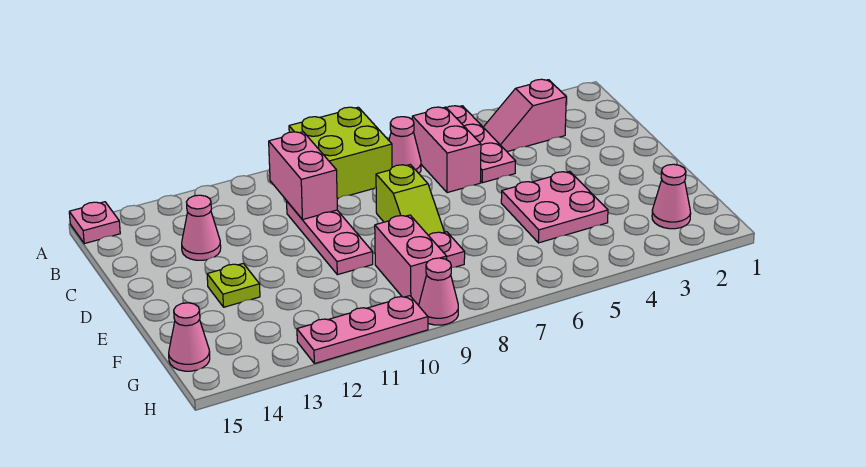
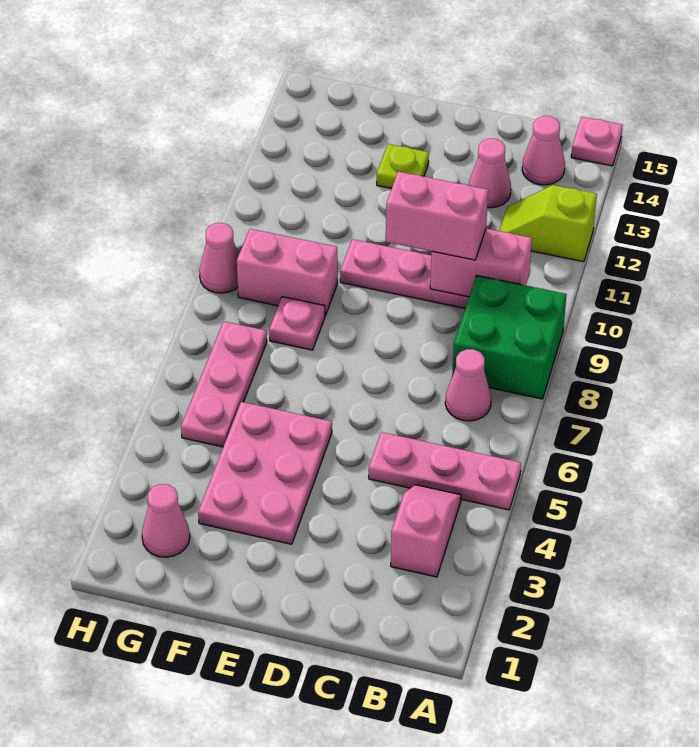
lime 2x2 brick [289,107,392,199] -> green 2x2 brick [452,276,567,399]
pink 1x2 brick [412,107,481,193] -> pink 1x2 brick moved to [386,172,488,260]
lime 1x2 slope [376,165,444,235] -> lime 1x2 slope moved to [499,185,597,262]
pink 2x2 plate [501,171,608,243] -> pink 2x3 plate [198,402,332,544]
pink 1x1 cone [169,303,210,371] -> pink 1x1 cone moved to [522,116,565,185]
pink 1x3 plate [297,296,428,364] -> pink 1x3 plate moved to [181,322,267,447]

